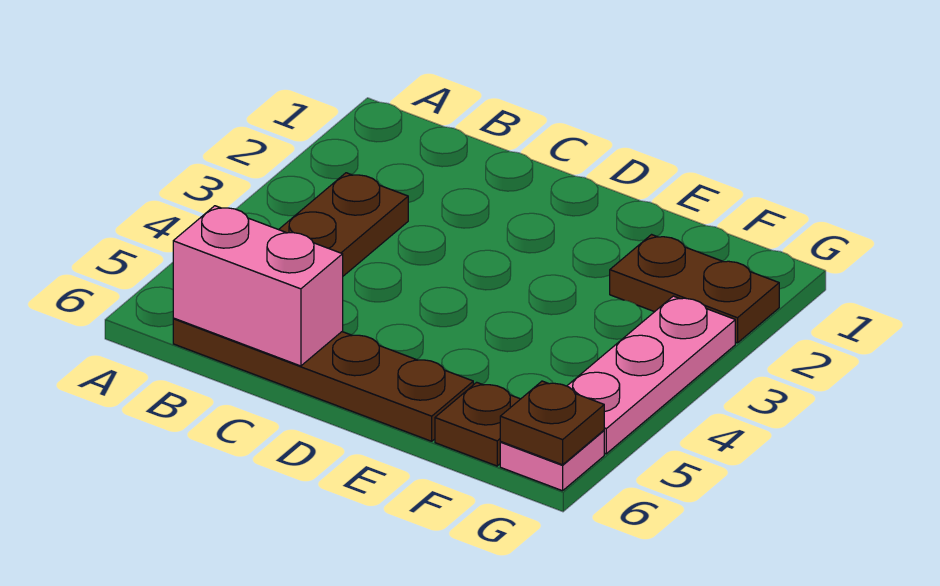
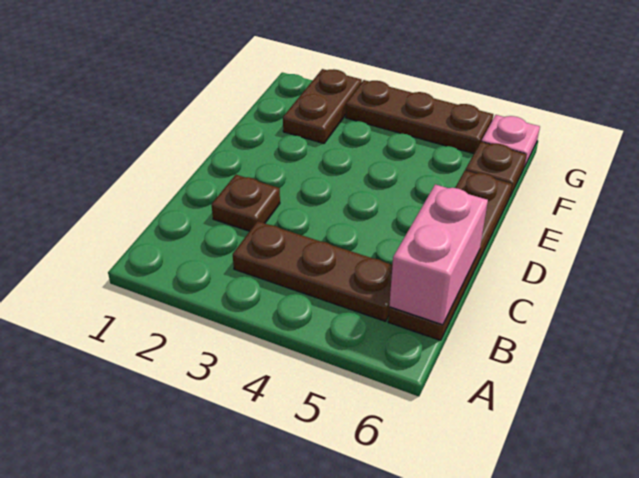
pink 1x3 plate [567,296,735,454] -> brown 1x3 plate [346,80,493,154]
brown 1x1 plate [500,381,604,465] -> brown 1x1 plate moved to [211,175,280,231]

